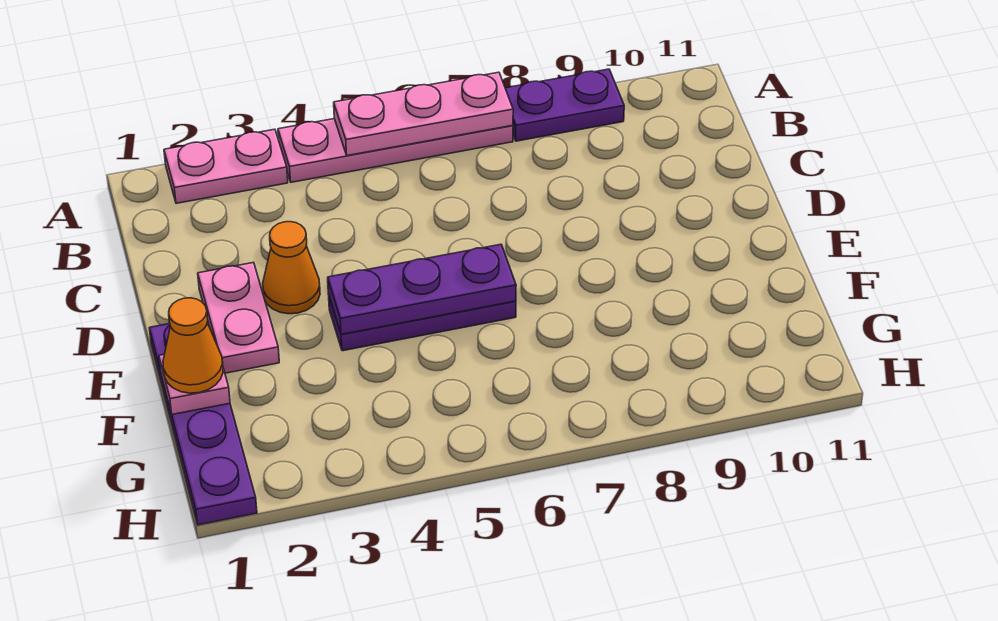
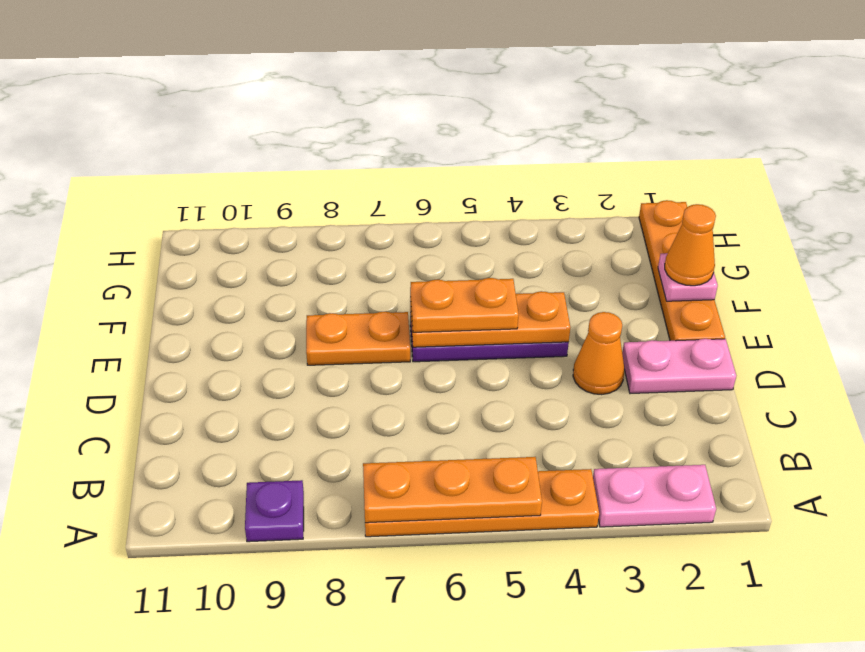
pink 1x4 plate [278,119,513,182] -> orange 1x4 plate [365,469,599,537]
pink 1x3 plate [334,72,513,156] -> orange 1x3 plate [363,457,542,523]
purple 1x2 plate [505,69,624,141] -> purple 1x1 plate [245,480,304,542]
pink 1x2 plate [198,262,279,373] -> pink 1x2 plate turned to [622,339,736,394]
purple 1x4 plate [149,321,257,525] -> orange 1x4 plate [639,200,725,341]
purple 1x3 plate [328,244,516,334] -> orange 1x3 plate [410,291,570,347]
none -> orange 1x2 plate [410,278,519,332]
none -> orange 1x2 plate [306,312,410,365]

